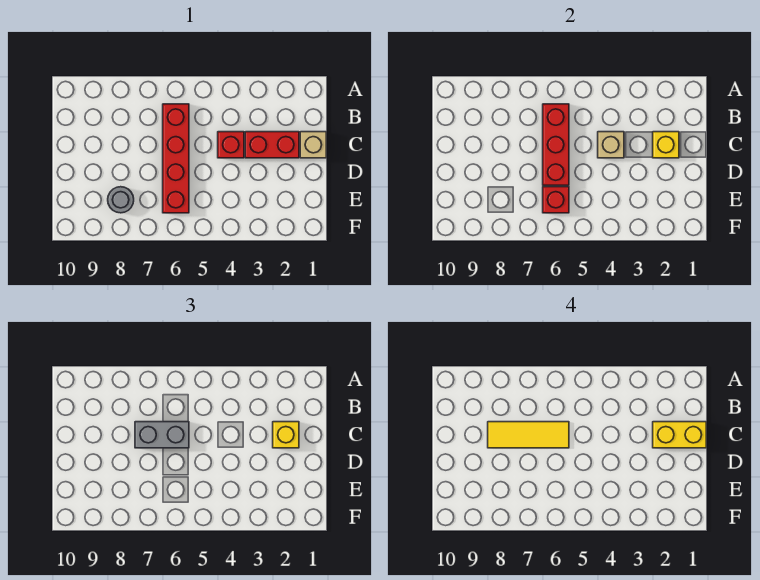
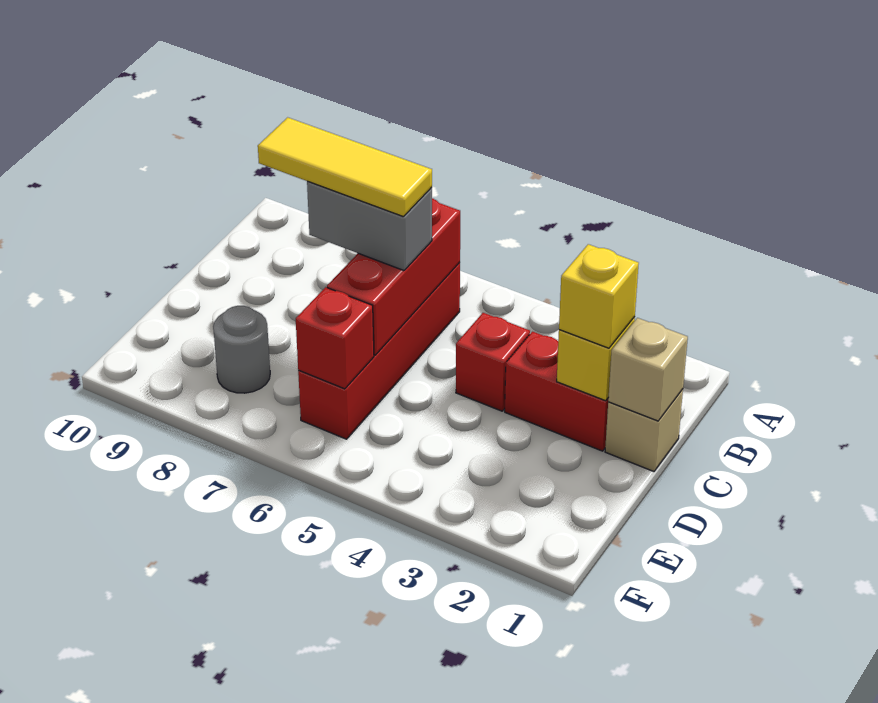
yellow 1x2 brick [653,422,706,448] -> none
tan 1x1 brick [598,132,624,158] -> tan 1x1 brick moved to [608,318,688,421]

